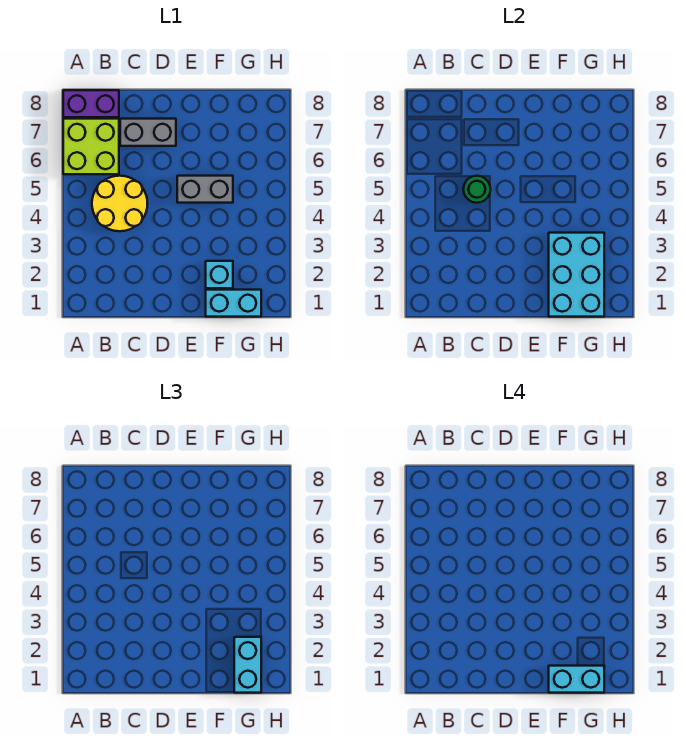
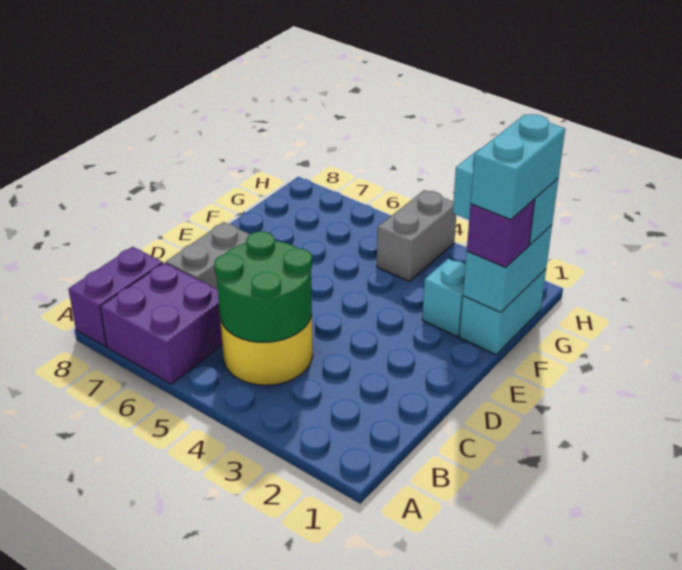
lime 2x2 brick [63,119,119,174] -> purple 2x2 brick [100,263,222,384]
green 1x1 round brick [463,176,490,203] -> green 2x2 round brick [214,231,312,342]
grey 1x2 brick [177,176,233,203] -> grey 1x2 brick moved to [377,190,456,281]
cyan 2x3 brick [549,233,604,317] -> cyan 1x2 brick [463,225,552,312]
none -> purple 1x1 brick [467,199,535,267]

